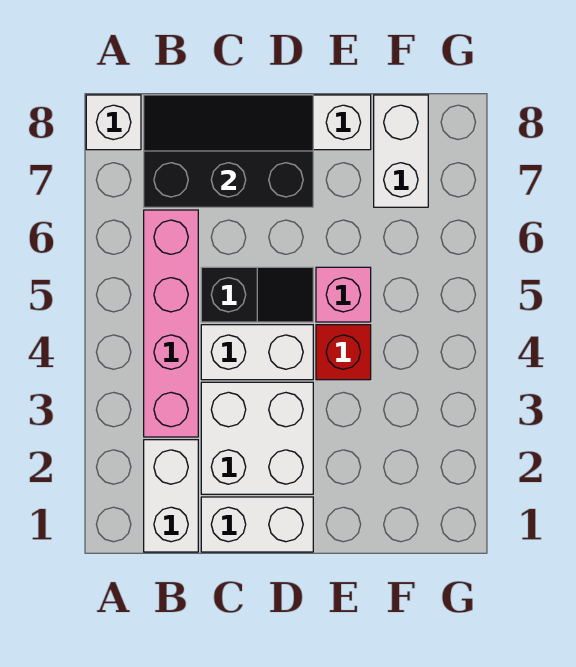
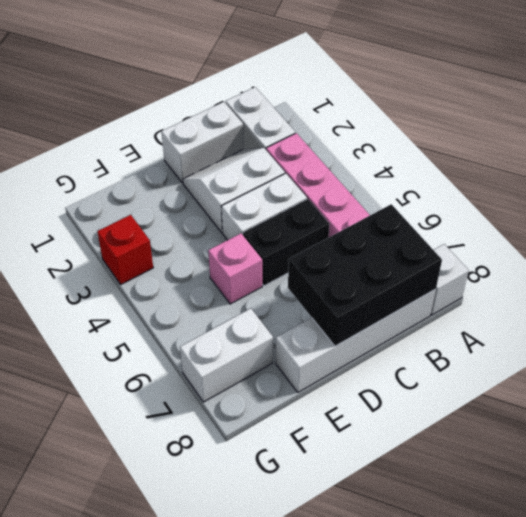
black 2x3 slope [144,95,313,207] -> black 2x3 brick [288,204,442,346]
white 2x2 brick [201,382,313,494] -> white 2x2 slope [183,148,285,233]
black 1x2 slope [201,267,313,322] -> black 1x2 brick [243,199,330,286]
red 1x1 brick [316,325,371,380] -> red 1x1 brick moved to [97,215,153,284]
white 1x2 brick [374,95,428,207] -> white 1x2 brick turned to [180,308,273,402]

